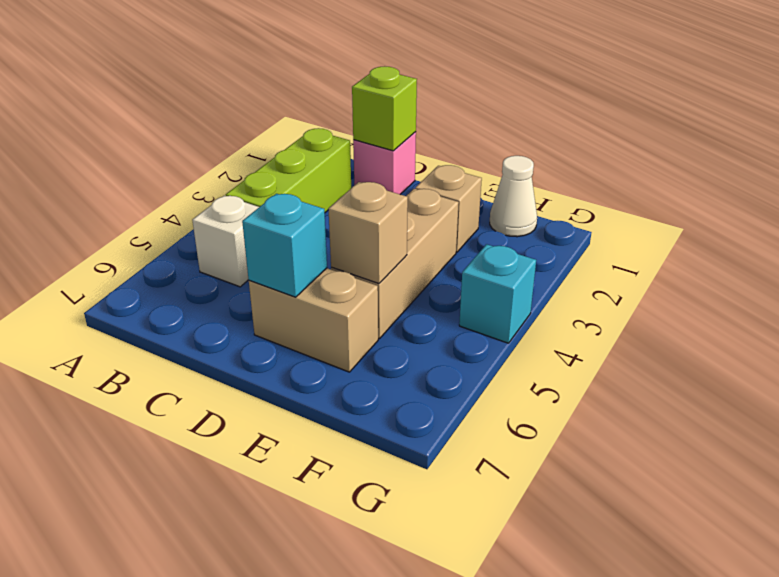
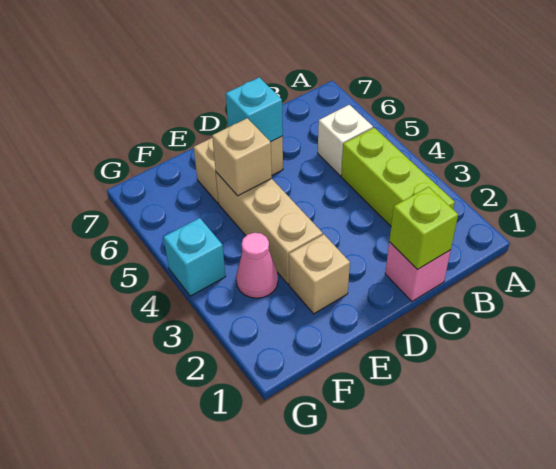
white 1x1 cone [490,156,537,237] -> none
none -> pink 1x1 cone [236,233,278,298]

